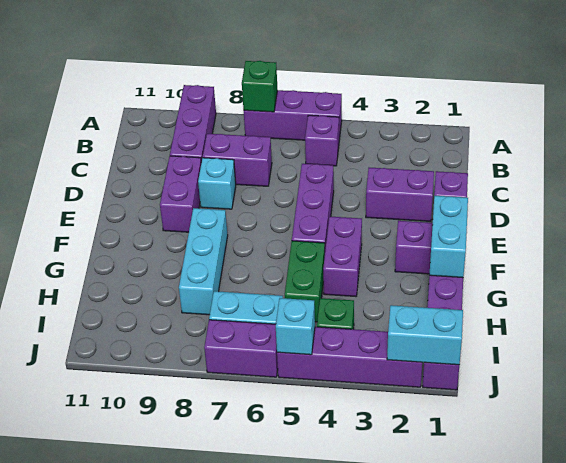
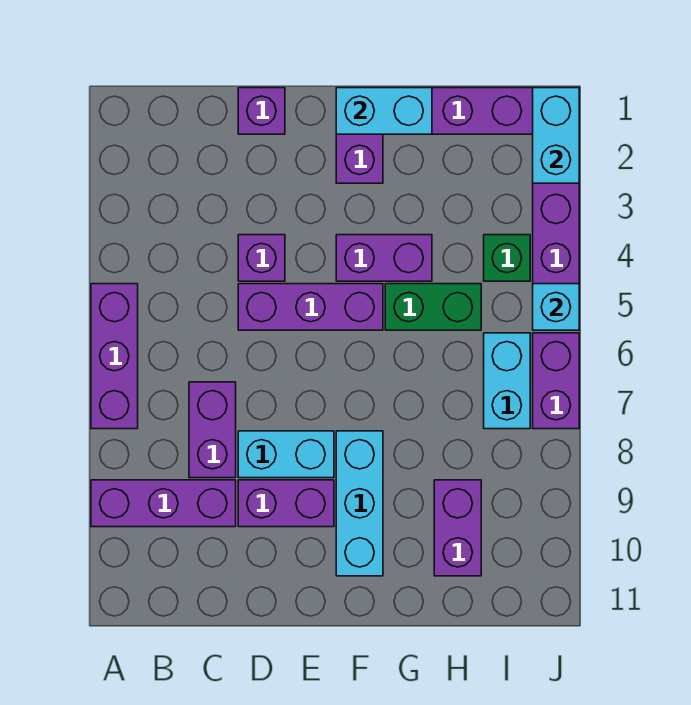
green 1x1 brick [242,61,278,112] -> none
purple 1x1 brick [305,115,339,166] -> purple 1x1 brick moved to [238,235,285,281]
purple 1x2 brick [366,168,434,221] -> purple 1x2 brick moved to [434,480,481,576]
cyan 1x1 brick [198,158,236,209] -> cyan 1x2 brick [238,431,334,478]
cyan 1x3 brick [179,208,228,315] -> cyan 1x3 brick turned to [336,431,383,576]

